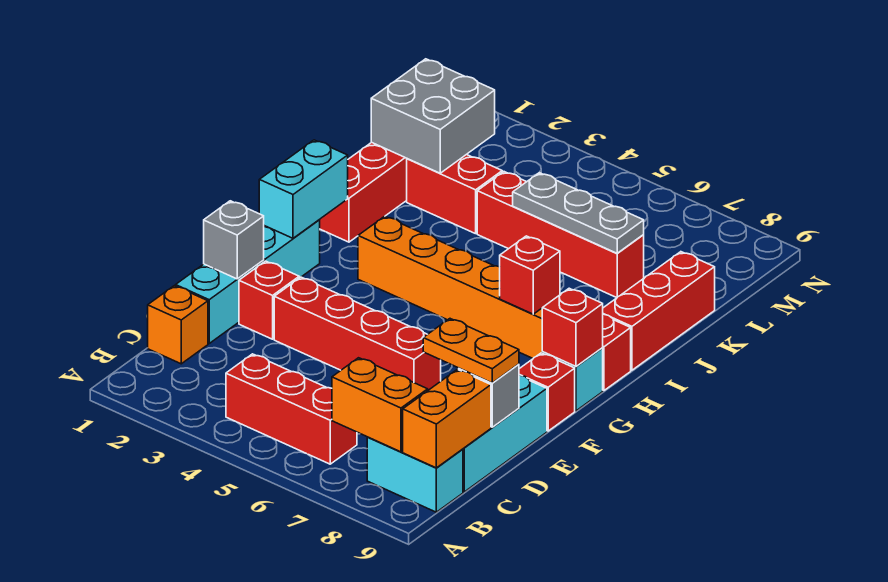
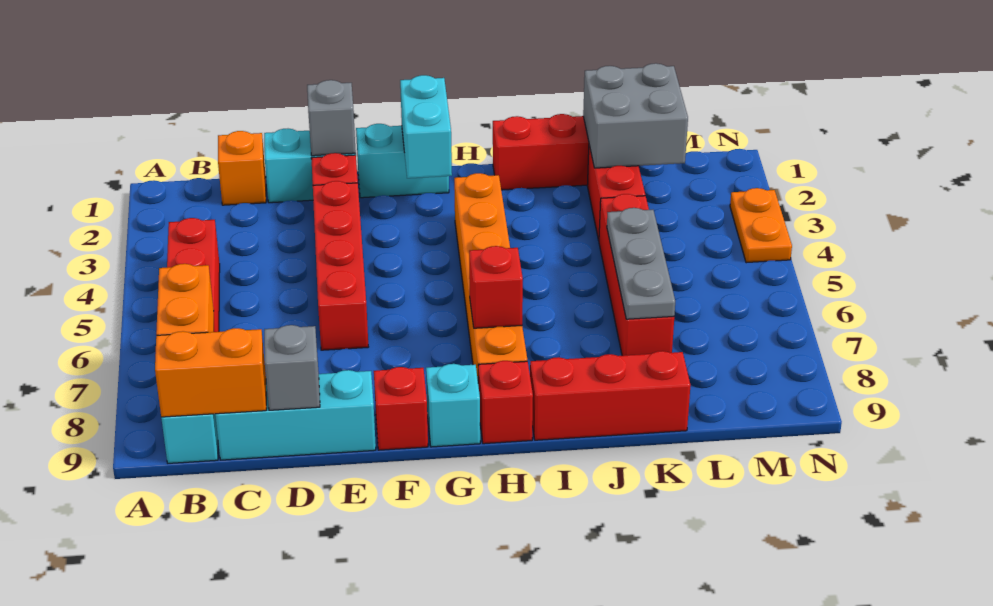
orange 1x2 plate [423,319,519,383] -> orange 1x2 plate moved to [730,188,792,263]
cyan 1x2 brick [259,140,348,238] -> cyan 1x2 brick turned to [400,75,452,178]
red 1x1 brick [542,288,603,366] -> none

